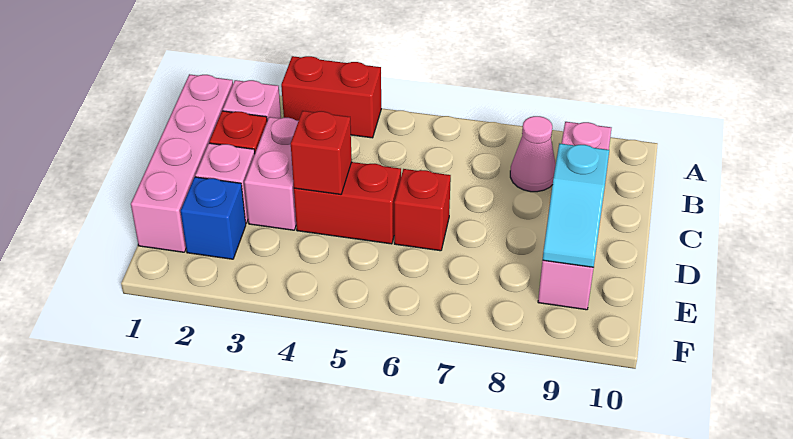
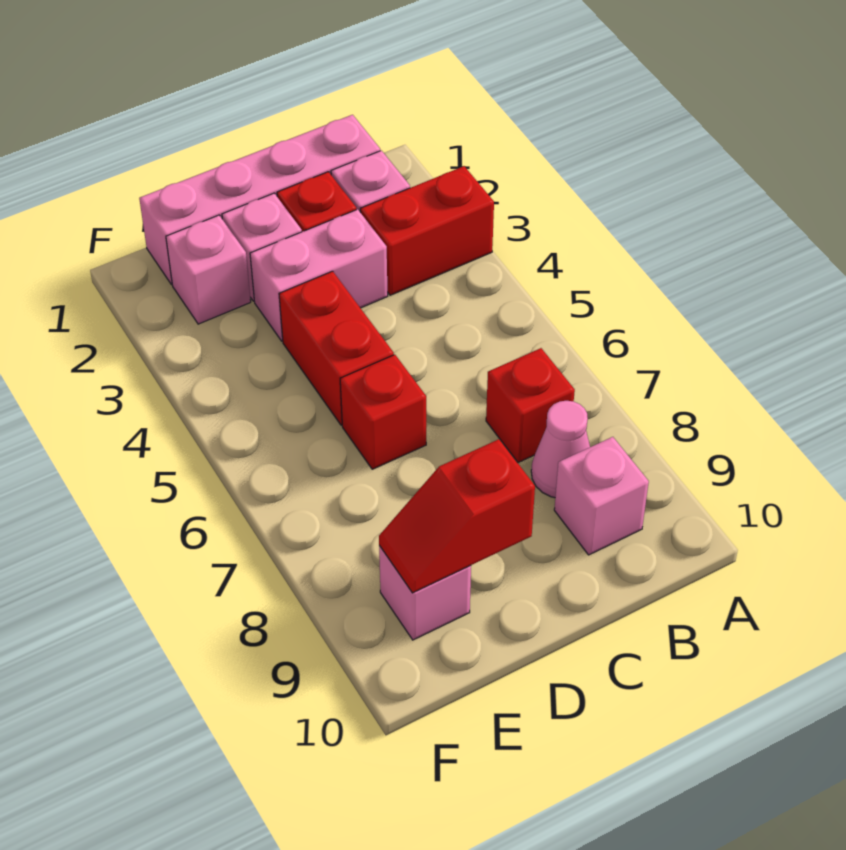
red 1x2 brick [281,56,381,138] -> red 1x2 brick turned to [360,166,494,295]
red 1x1 brick [291,111,352,194] -> red 1x1 brick moved to [486,348,575,463]
cyan 1x2 slope [543,143,609,267] -> red 1x2 slope [379,439,535,593]
blue 1x1 brick [181,177,246,259] -> pink 1x1 brick [166,215,251,324]

